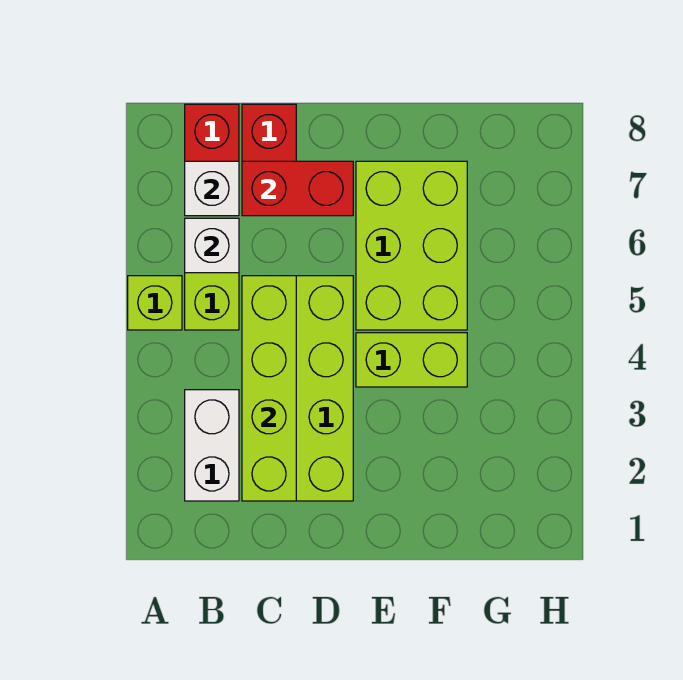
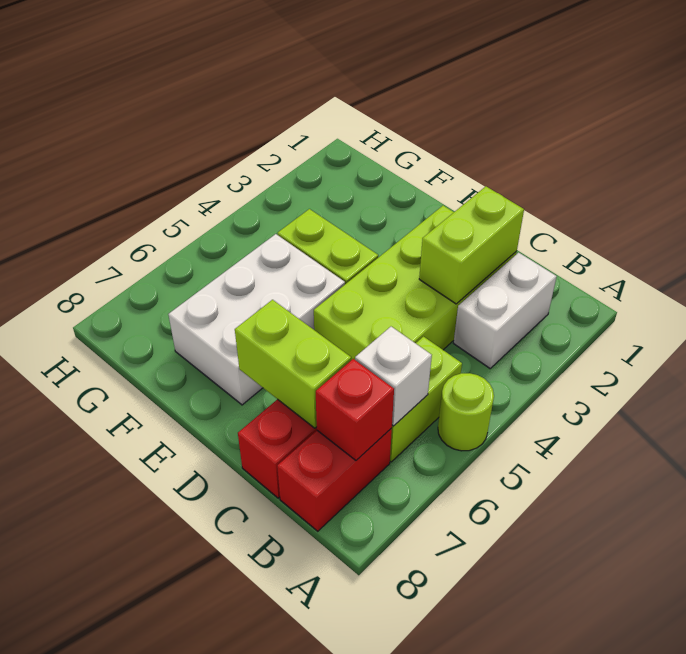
lime 1x1 brick [128,276,182,330] -> lime 1x1 round brick [438,373,494,451]
white 1x1 brick [185,161,239,216] -> red 1x1 brick [316,359,394,460]
lime 1x4 brick [242,276,296,501] -> lime 1x2 brick [419,186,524,304]
red 1x2 brick [242,161,353,216] -> lime 1x2 brick [235,300,351,428]
lime 2x3 brick [356,161,467,330] -> white 2x3 brick [168,234,345,405]

